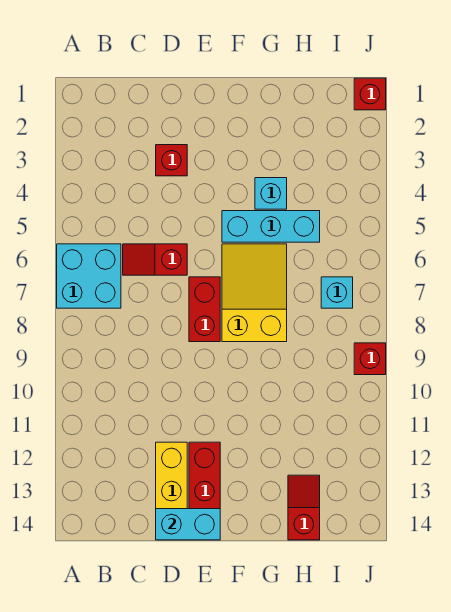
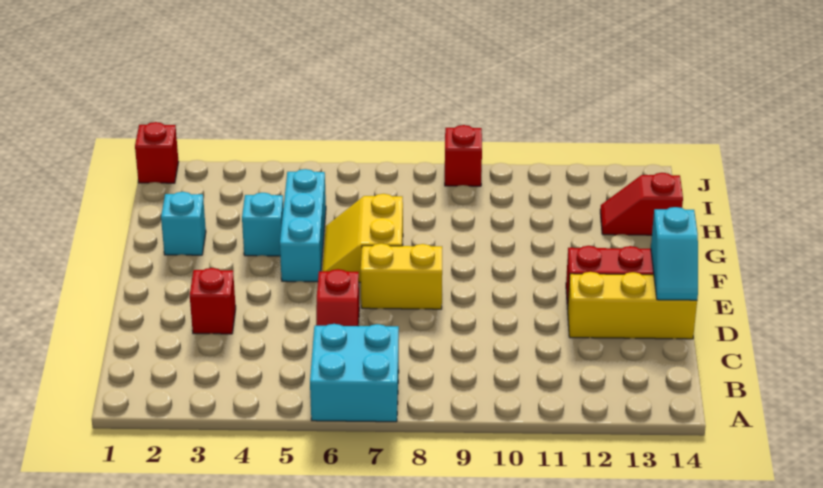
cyan 1x2 brick [156,509,220,540] -> cyan 1x2 slope [651,207,698,300]
red 1x2 brick [189,277,220,342] -> yellow 1x2 brick [361,244,442,309]
yellow 2x3 slope [222,244,287,342] -> yellow 2x2 slope [322,194,403,282]
cyan 1x1 brick [321,277,353,308] -> cyan 1x1 brick moved to [161,192,206,255]

